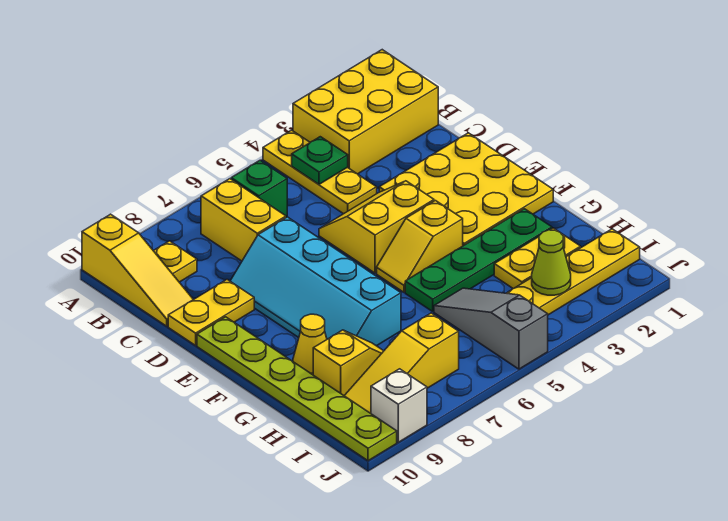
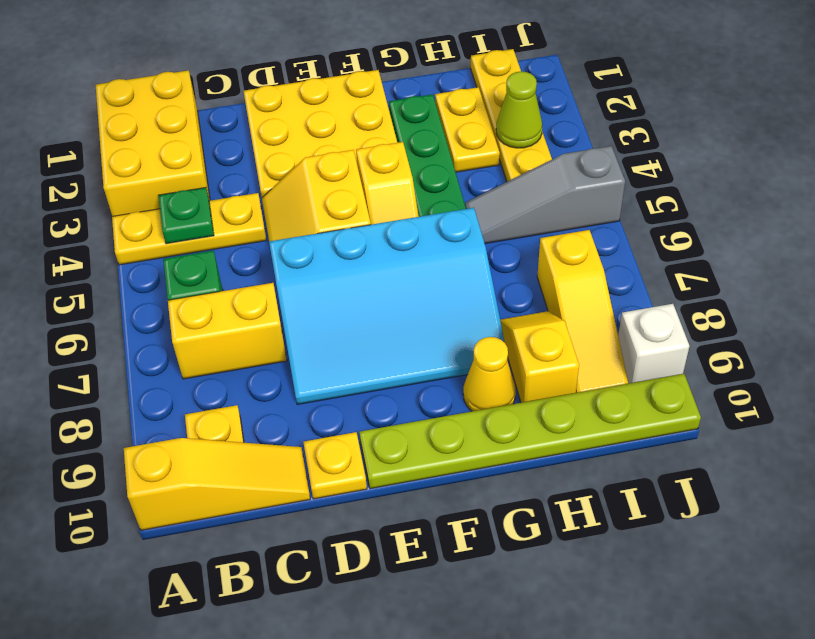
cyan 2x4 slope [230,217,401,346] -> cyan 3x4 slope [269,208,508,405]
yellow 1x2 plate [168,280,254,345] -> yellow 1x1 plate [303,432,367,499]

